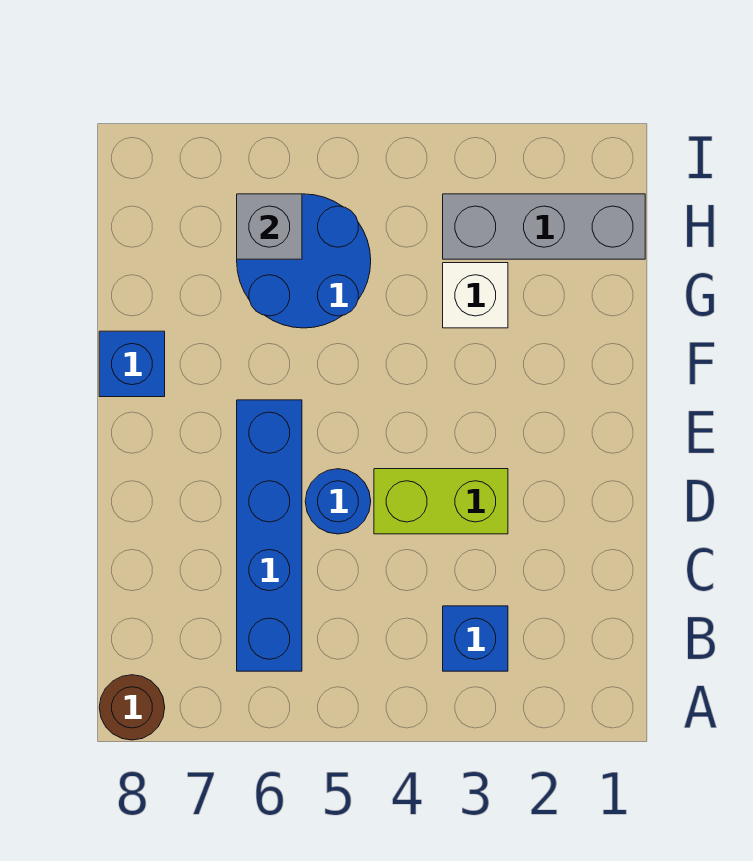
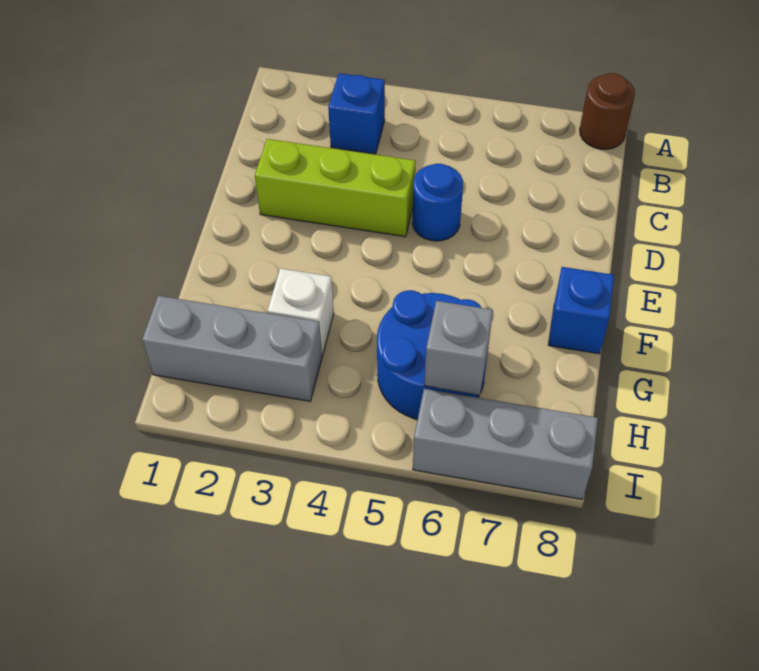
blue 1x4 brick [237,400,302,671] -> none
lime 1x2 brick [374,469,508,534] -> lime 1x3 brick [255,139,416,237]
none -> grey 1x3 brick [413,389,598,499]

